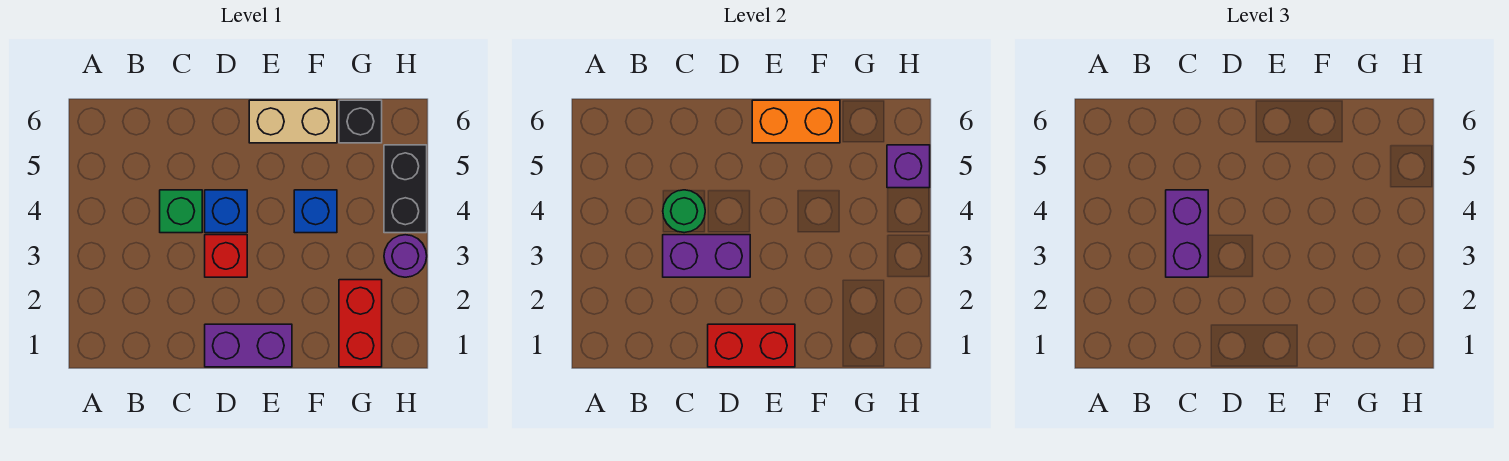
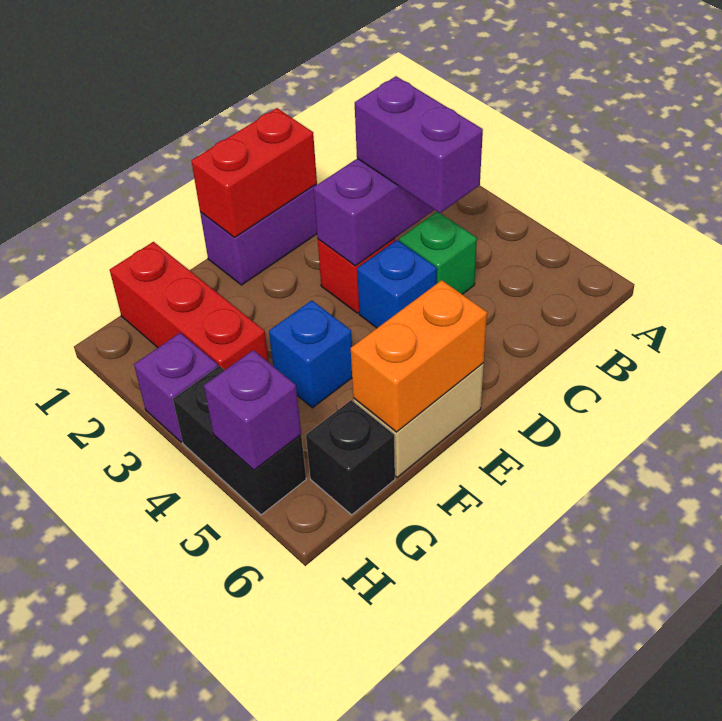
green 1x1 round brick [663,190,705,233] -> none
red 1x2 brick [339,280,382,367] -> red 1x3 brick [110,242,269,370]
purple 1x1 round brick [384,235,427,277] -> purple 1x1 brick [134,333,218,442]

